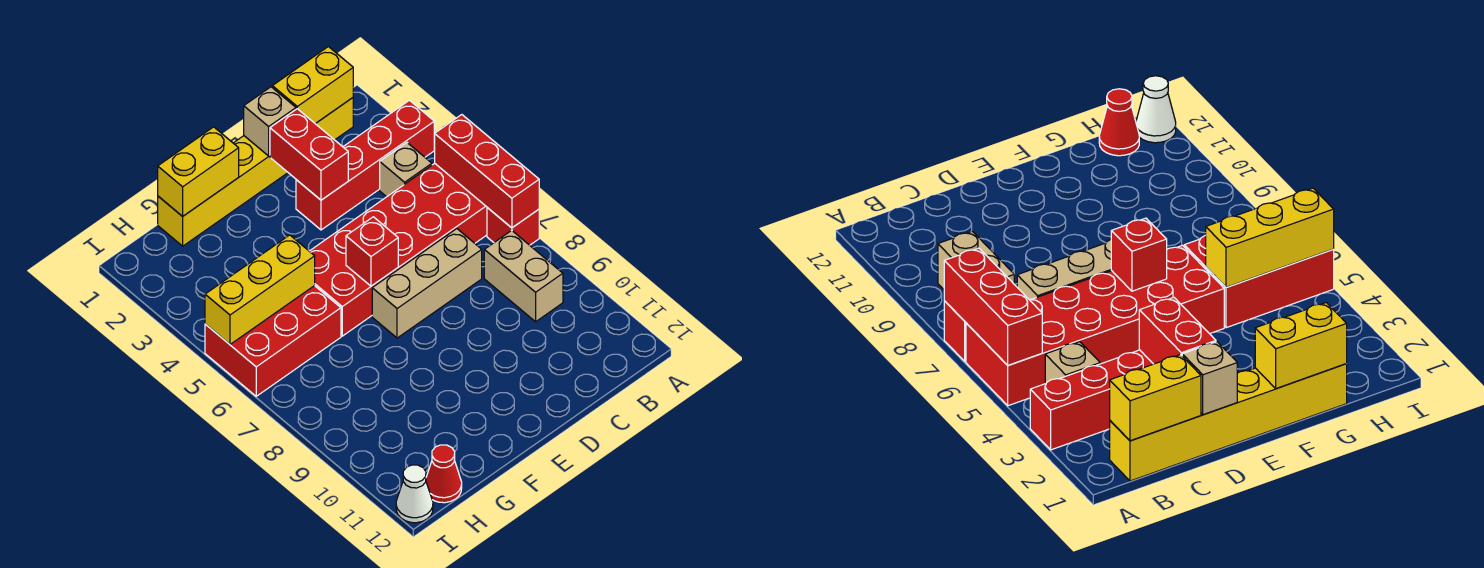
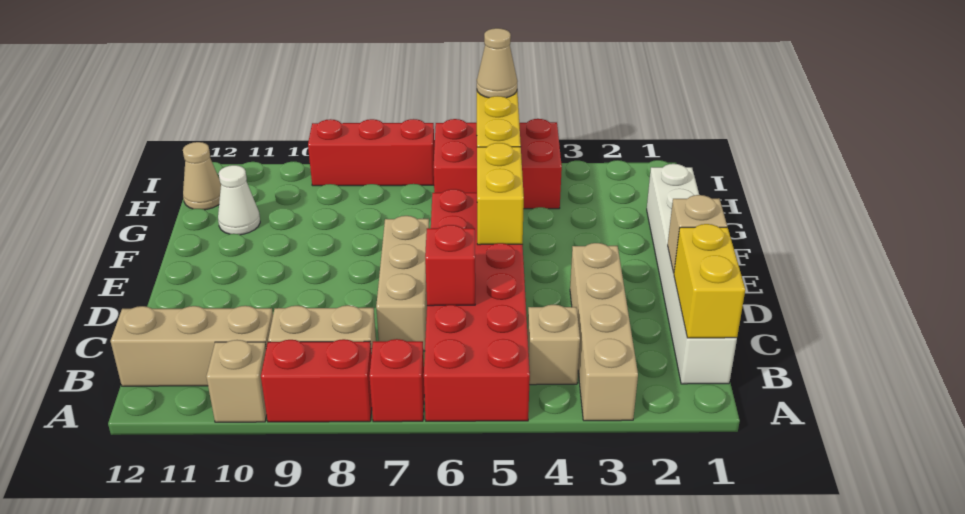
red 1x4 brick [296,100,434,230] -> tan 1x4 brick [570,243,638,421]
red 1x3 brick [434,115,539,228] -> red 1x3 brick moved to [308,119,434,186]
none -> tan 1x1 brick [206,340,267,422]
yellow 1x6 brick [158,98,353,246] -> white 1x6 brick [647,164,737,384]
none -> tan 1x3 brick [111,306,273,386]
red 1x2 brick [270,109,348,200] -> red 1x2 brick moved to [261,339,372,422]
red 1x1 brick [346,217,398,286] -> red 1x1 brick moved to [425,225,475,306]
yellow 1x2 brick [158,127,239,216] -> yellow 1x2 brick moved to [477,143,524,245]
red 2x3 brick [205,286,341,396] -> red 2x3 brick turned to [434,119,562,209]
red 1x1 cone [426,445,462,503] -> tan 1x1 cone [183,142,221,210]
none -> tan 1x1 cone [477,28,517,98]
white 1x1 cone [396,465,433,523] -> white 1x1 cone moved to [218,165,260,235]

